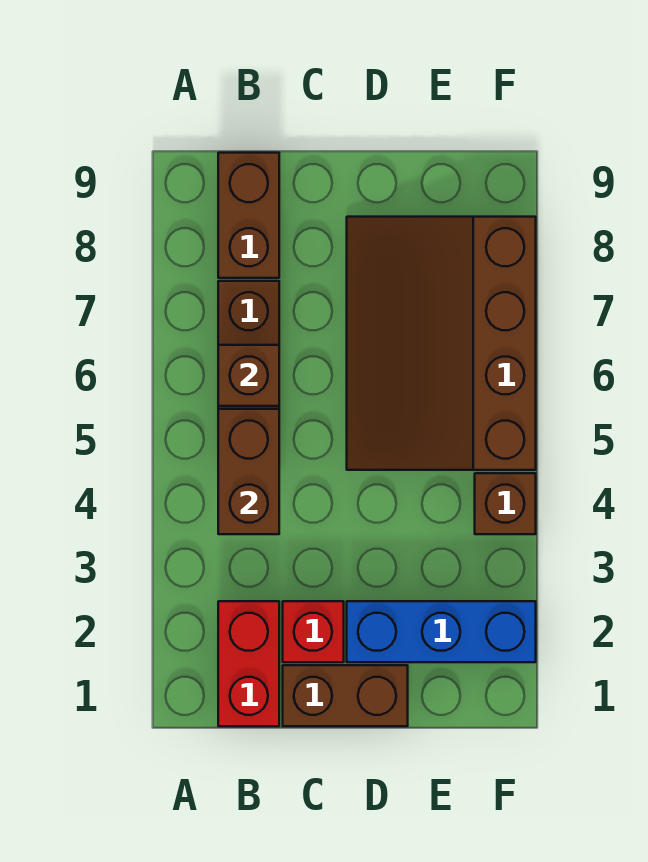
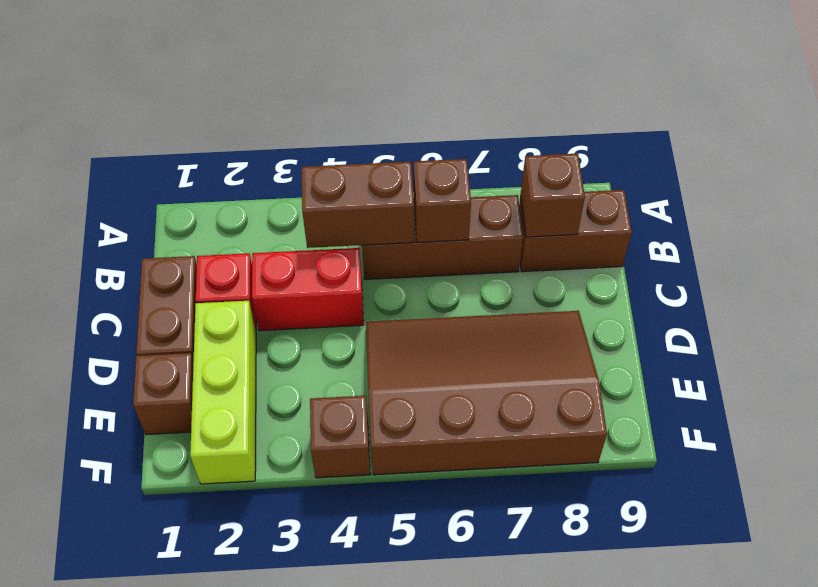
red 1x2 brick [218,601,279,726] -> red 1x2 brick moved to [252,248,364,331]
none -> brown 1x1 brick [521,154,585,237]
blue 1x3 brick [347,601,536,662] -> lime 1x3 brick [190,301,256,484]
none -> brown 1x1 brick [133,353,194,435]

